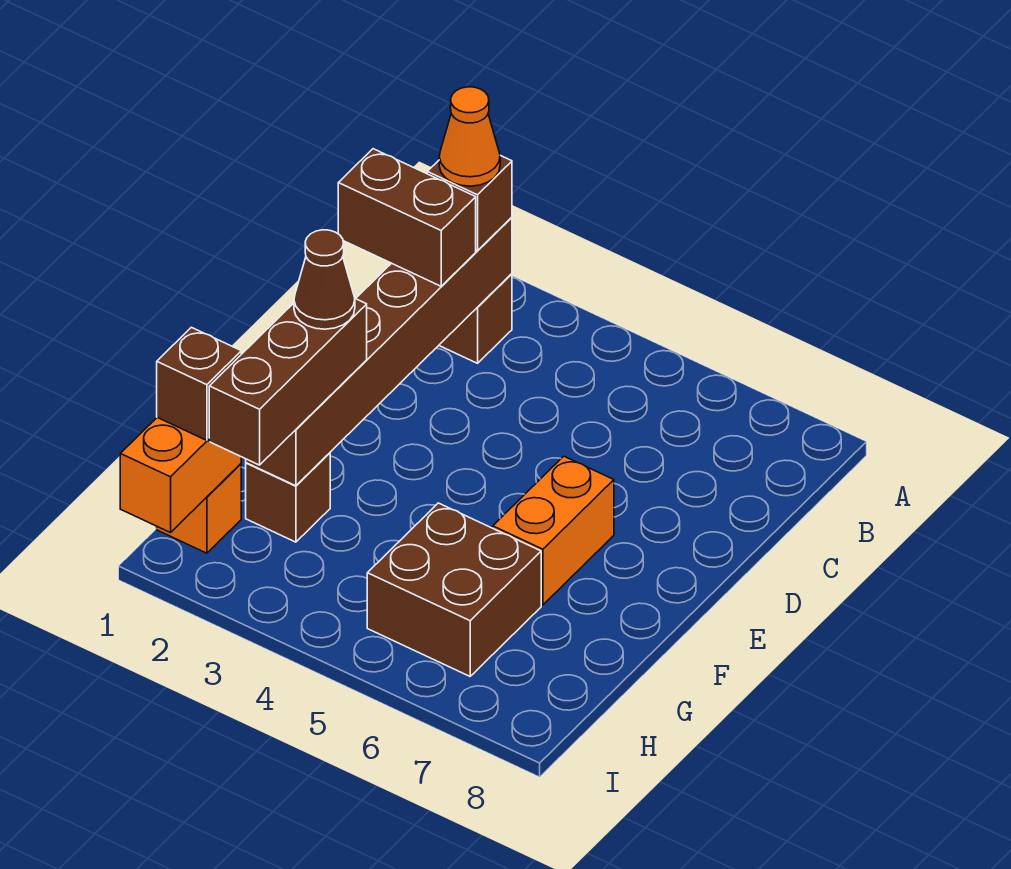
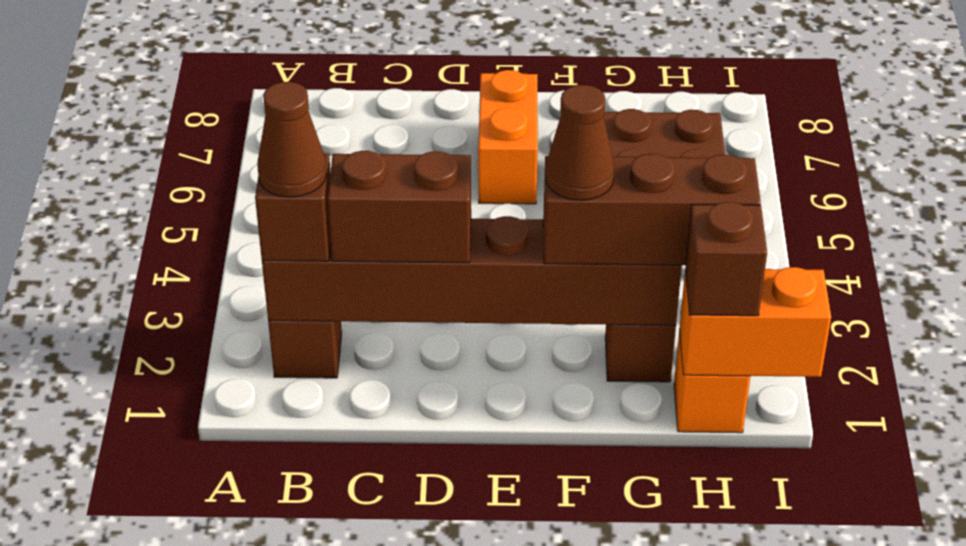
orange 1x1 cone [439,87,500,186] -> brown 1x1 cone [257,82,327,197]
brown 1x2 brick [338,149,476,286] -> brown 1x2 brick turned to [328,151,471,263]
orange 1x2 brick [493,456,614,605] -> orange 1x2 brick turned to [478,70,538,204]

